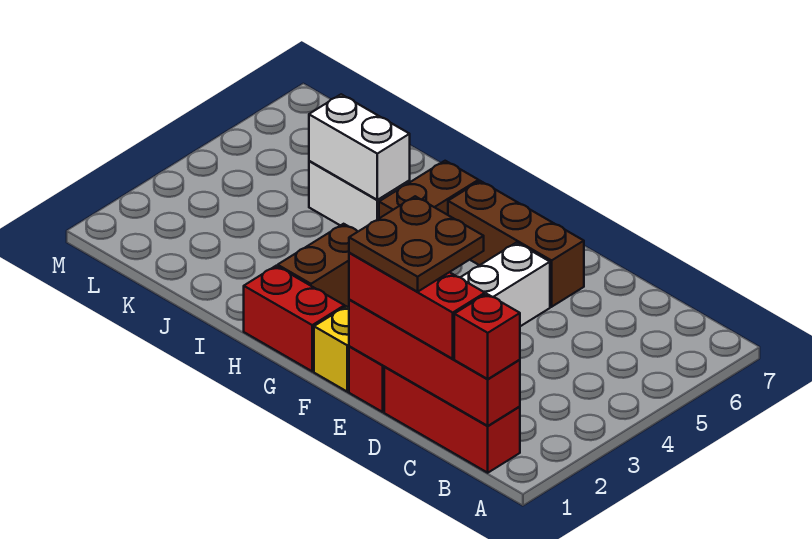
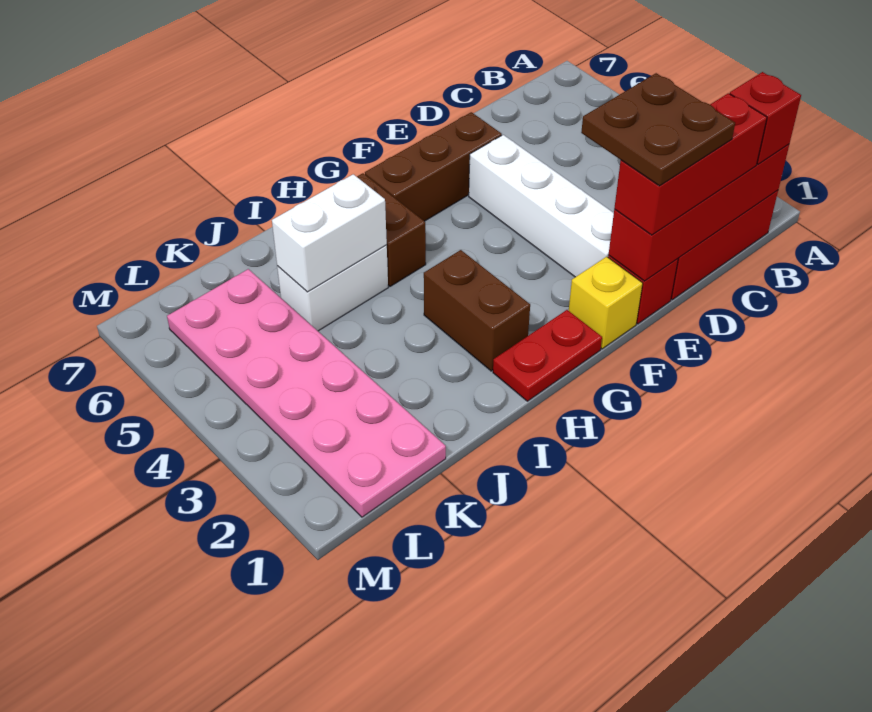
red 1x2 brick [244,266,345,371] -> red 1x2 plate [493,310,602,401]
none -> pink 2x6 plate [167,269,446,517]

